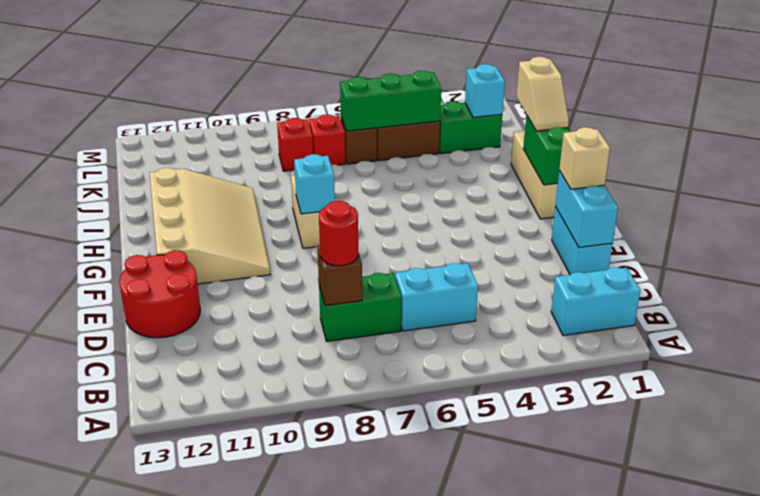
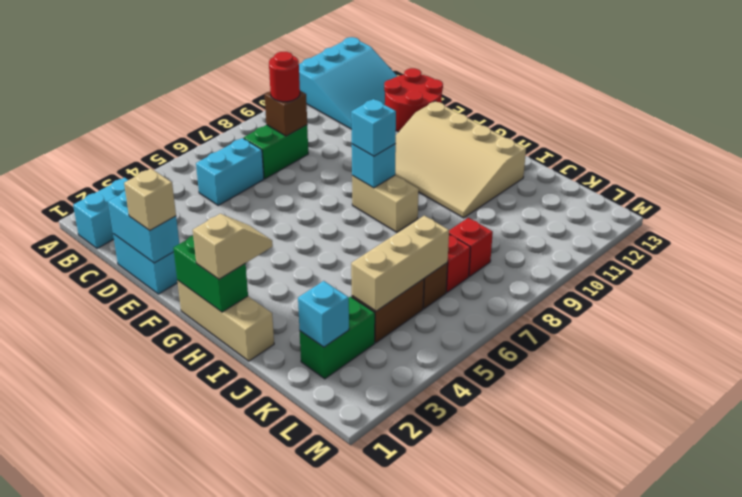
none -> cyan 3x3 slope [299,37,397,129]
none -> cyan 1x1 brick [351,99,396,156]
tan 1x2 slope [516,57,569,131] -> tan 1x2 slope turned to [193,214,273,279]
green 1x3 brick [340,71,441,131] -> tan 1x3 brick [351,216,449,311]

